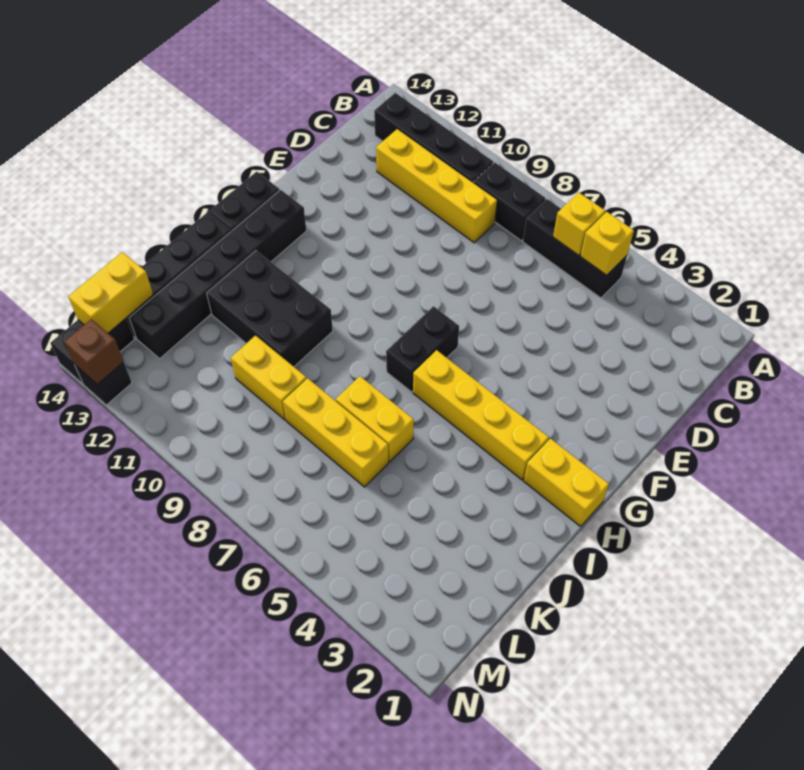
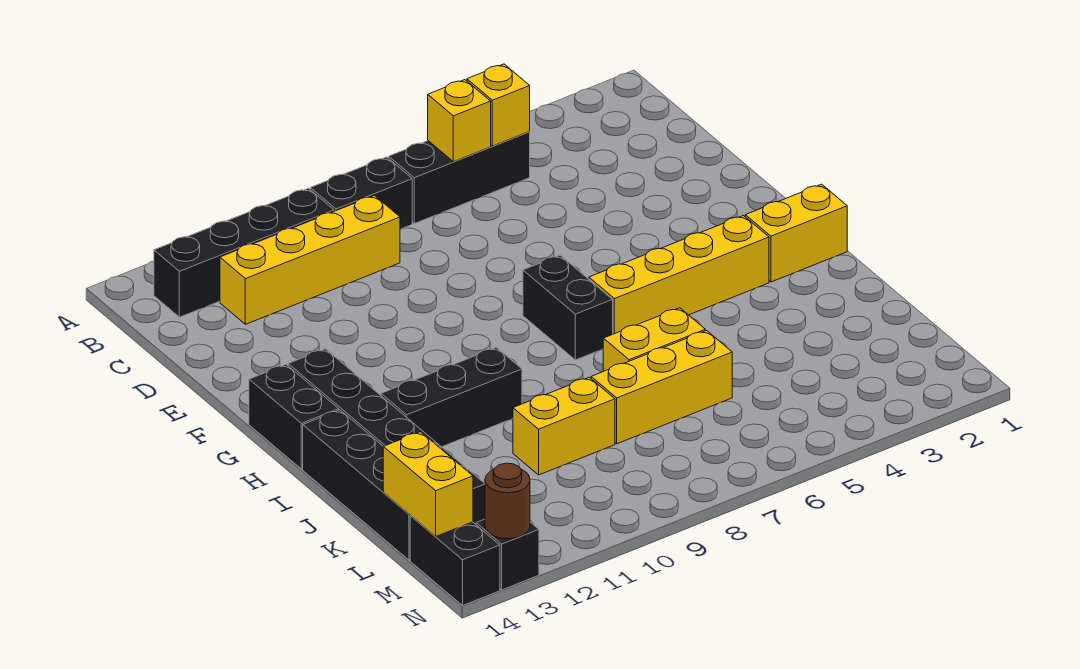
black 2x3 brick [207,251,333,367] -> black 1x3 brick [381,347,522,447]
brown 1x1 brick [64,319,124,384] -> brown 1x1 round brick [485,463,530,539]

